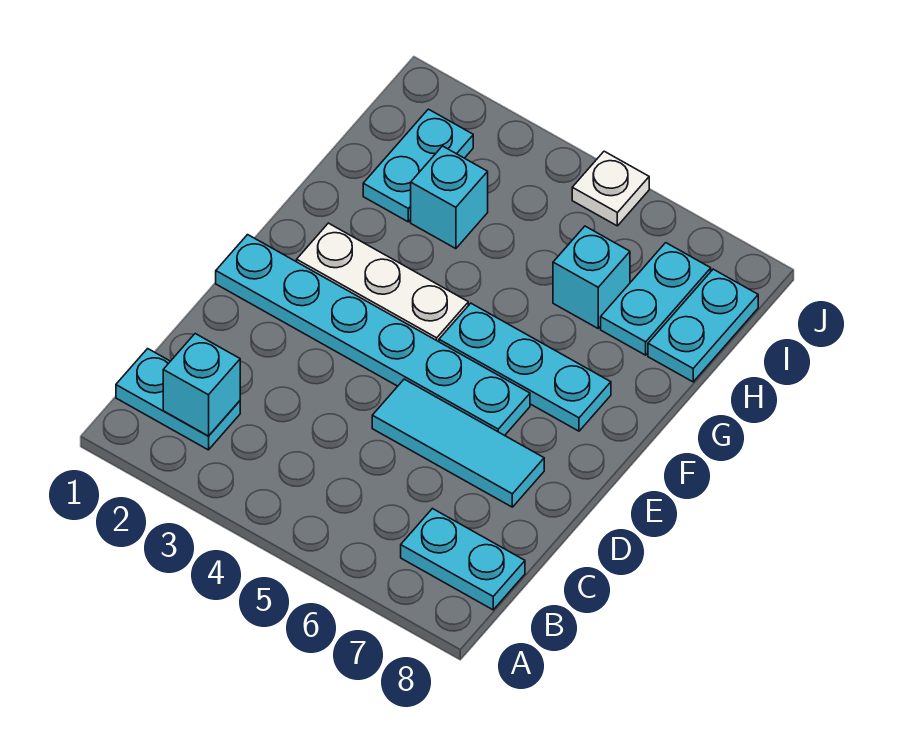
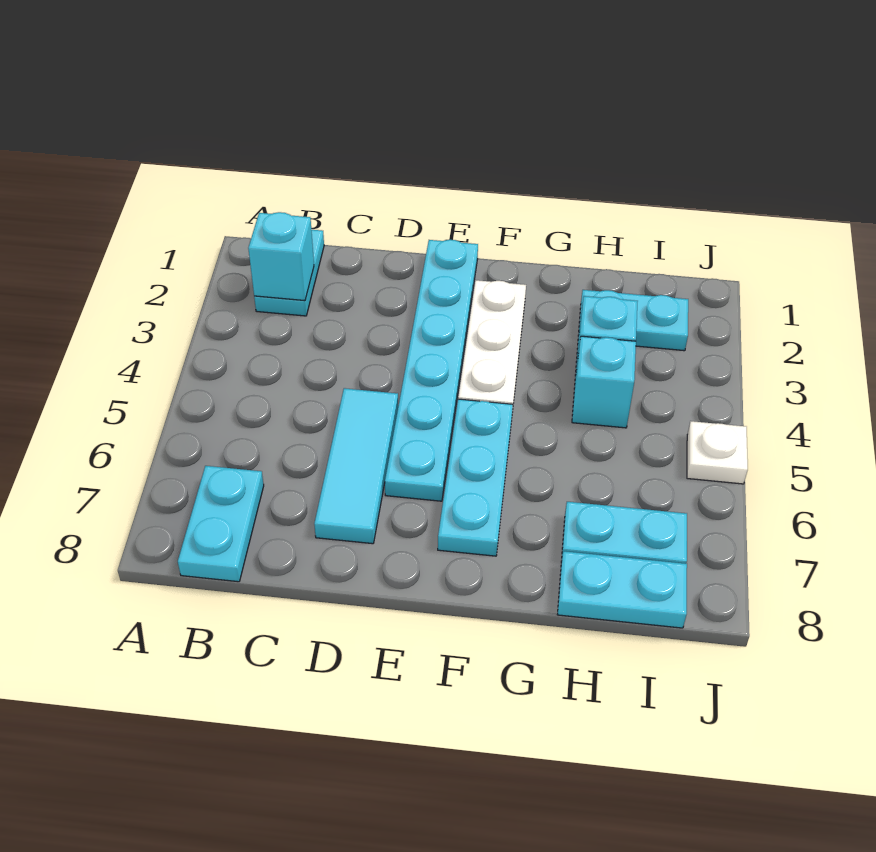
cyan 1x1 brick [553,226,630,328] -> cyan 1x1 brick moved to [572,336,636,428]

